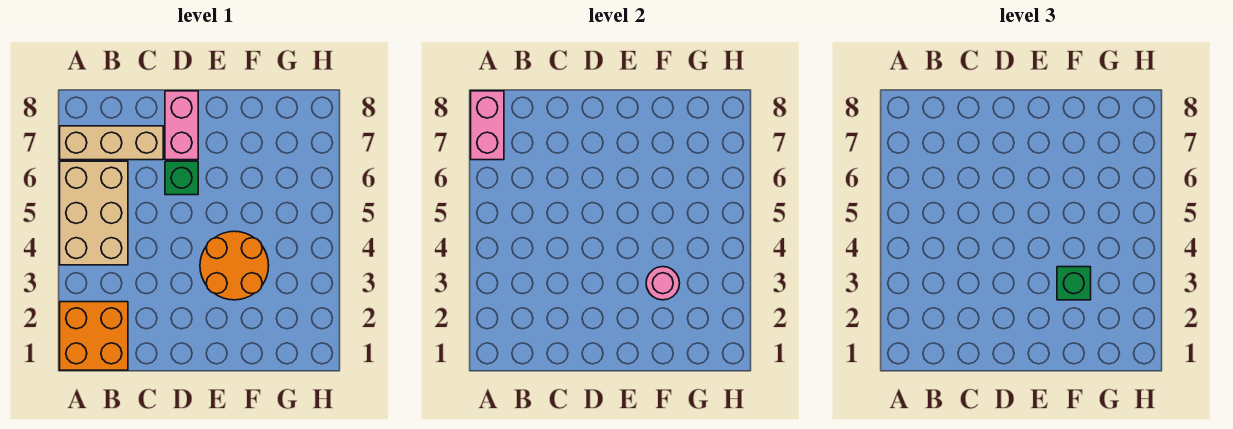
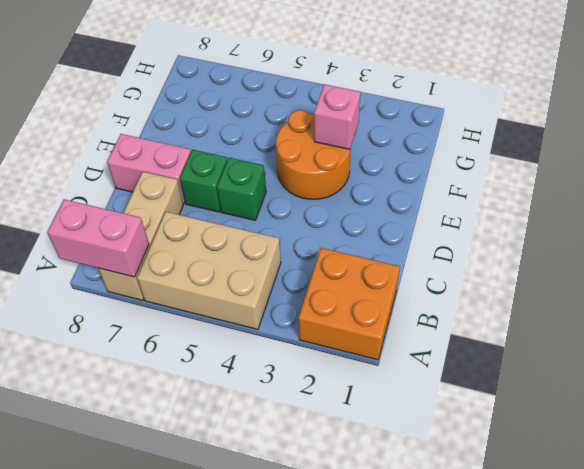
pink 1x1 round brick [646,267,680,300] -> pink 1x1 brick [314,84,360,149]
green 1x1 brick [1057,267,1091,300] -> green 1x1 brick moved to [217,158,266,220]

